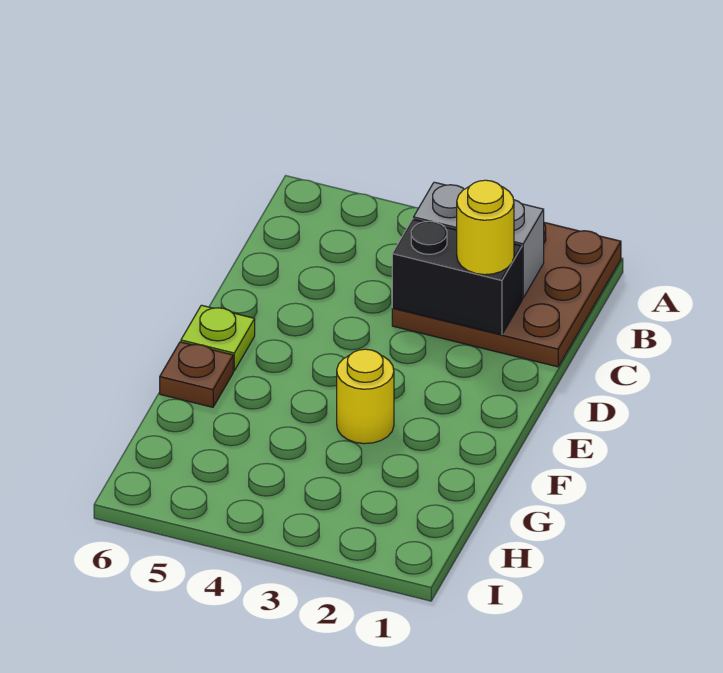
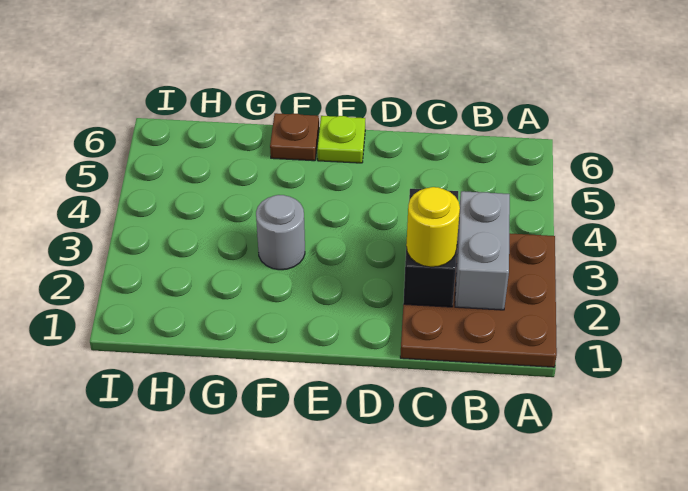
yellow 1x1 round brick [337,349,394,444] -> grey 1x1 round brick [256,195,305,270]

